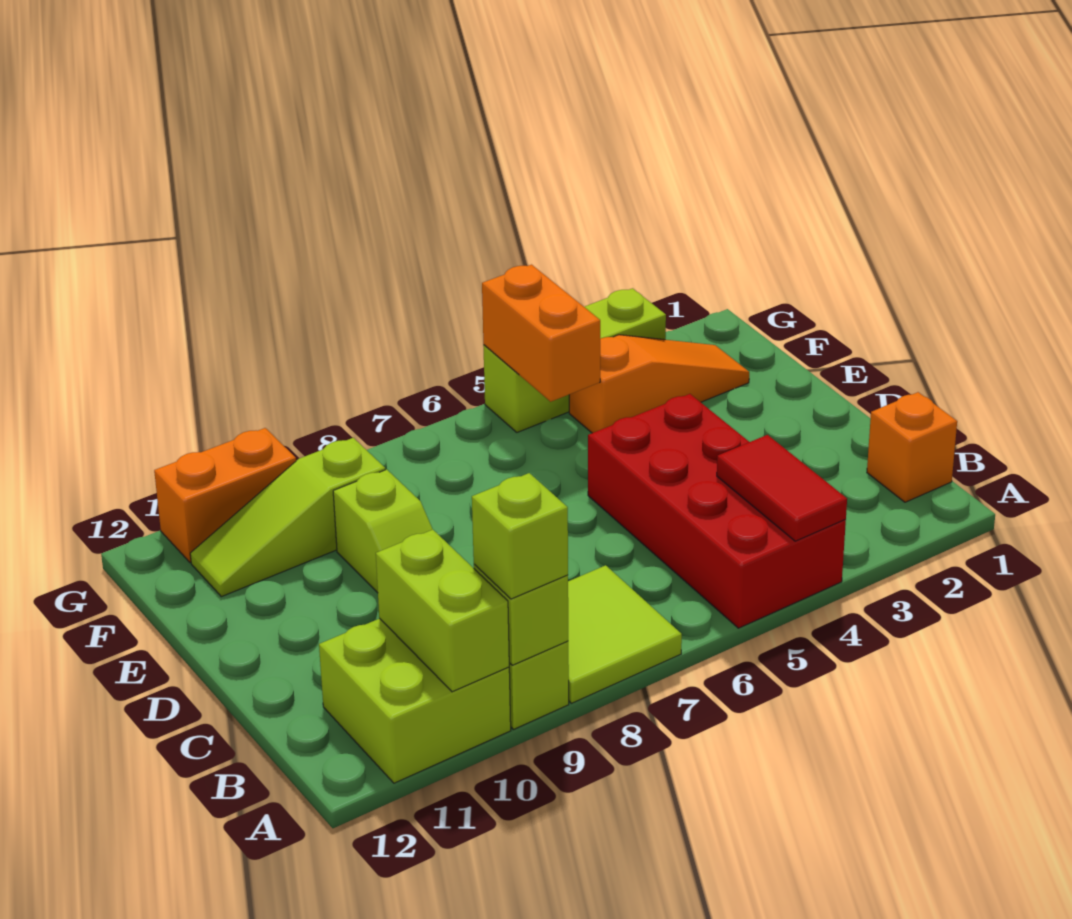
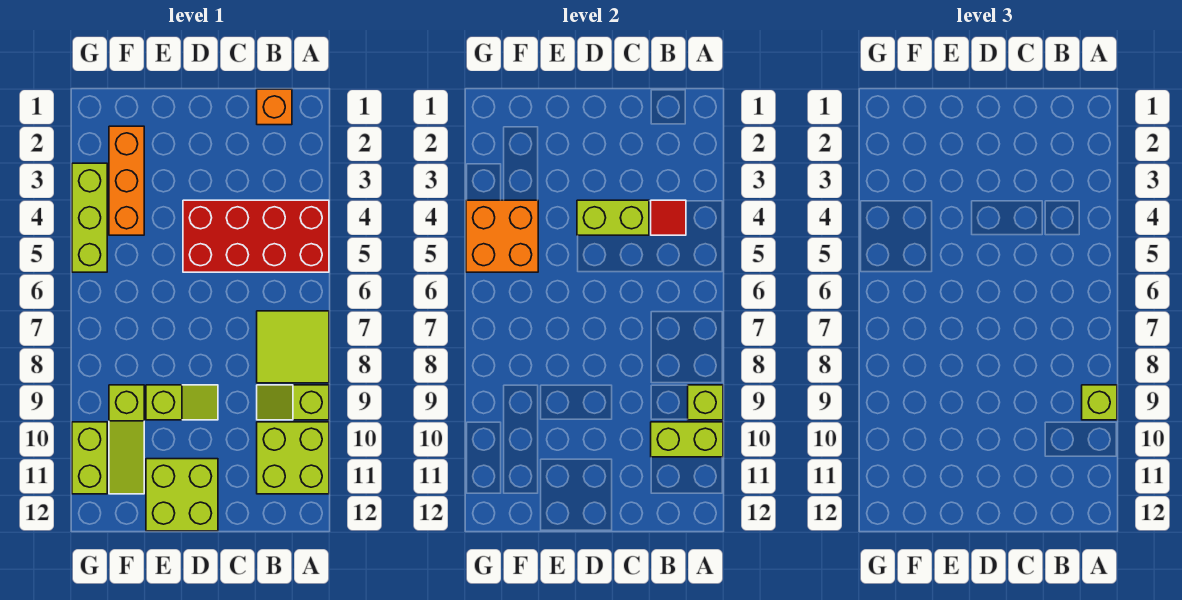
red 1x2 tile [717,435,847,541] -> red 1x1 tile [651,200,686,235]
none -> lime 1x2 brick [577,200,649,235]
none -> lime 2x2 brick [146,459,218,531]
orange 1x3 slope [569,335,749,433] -> orange 1x3 brick [109,126,144,235]
orange 1x2 brick [482,265,600,402] -> orange 2x2 brick [466,200,538,272]
orange 1x2 brick [154,428,296,563] -> lime 1x2 brick [72,422,107,494]

